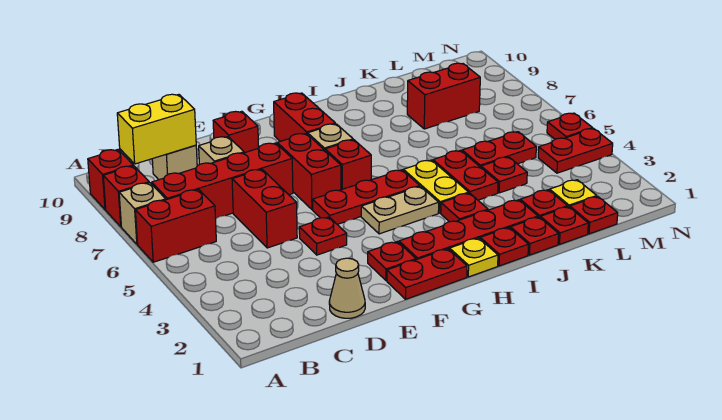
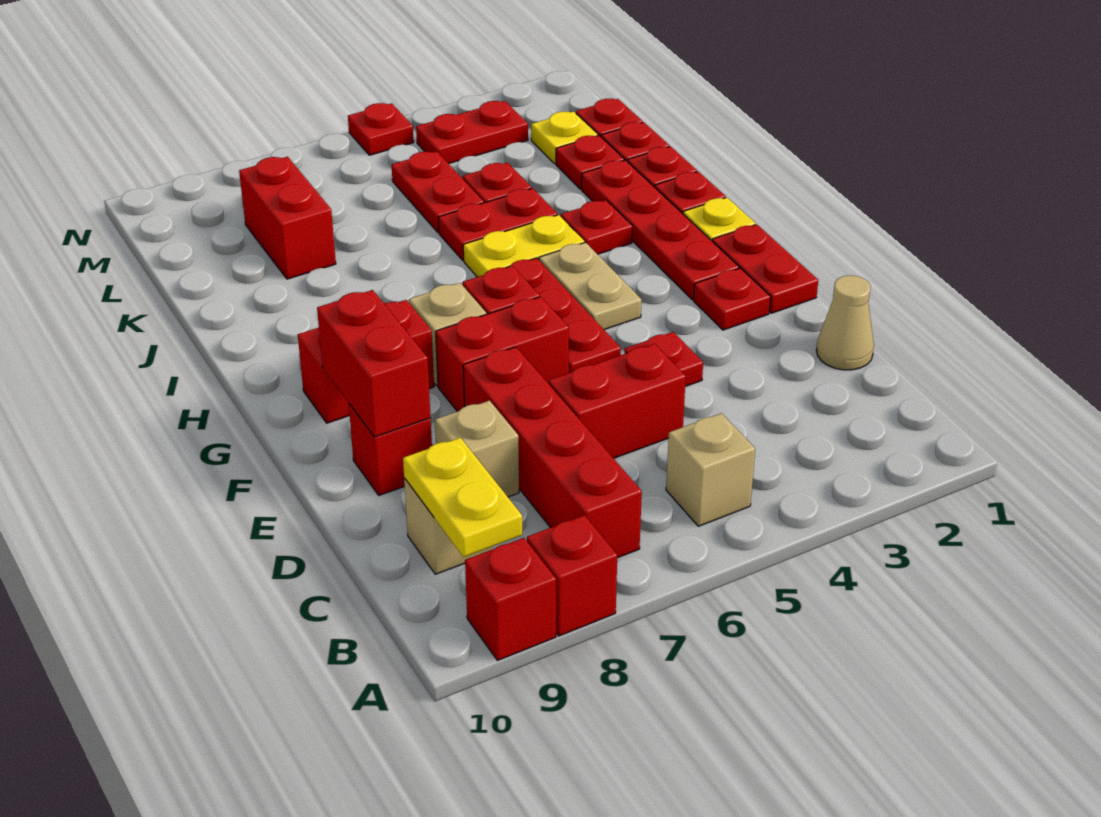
red 1x2 brick [135,189,216,262] -> red 1x2 brick moved to [317,290,431,437]
tan 1x1 brick [119,183,166,244] -> tan 1x1 brick moved to [666,413,755,526]
yellow 1x2 brick [117,94,196,164] -> yellow 1x2 plate [403,438,522,557]
red 1x2 plate [538,129,613,173] -> red 1x2 plate turned to [416,101,528,164]

